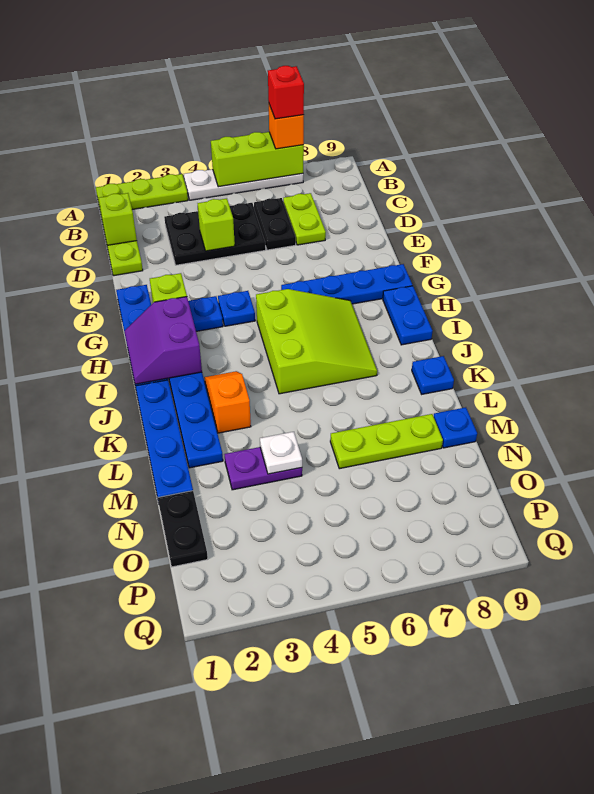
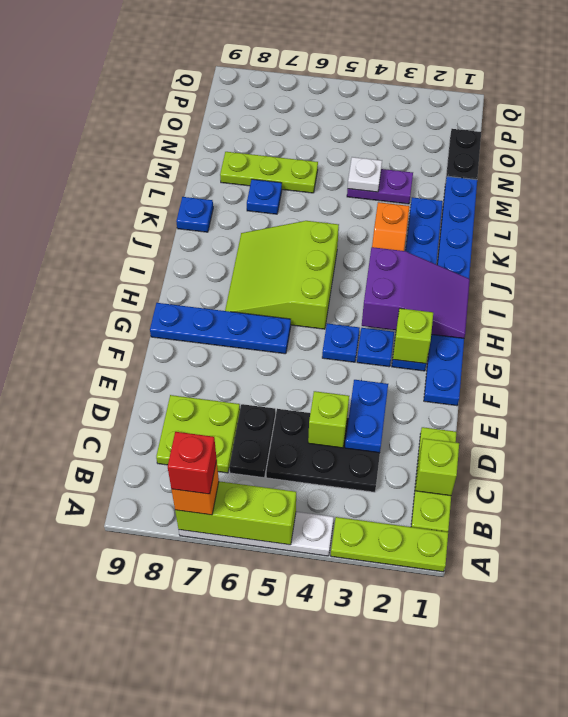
lime 1x2 plate [283,193,326,245] -> lime 2x2 plate [156,395,240,473]
purple 2x2 slope [124,297,202,384] -> purple 2x3 slope [362,247,470,338]
blue 1x2 plate [383,286,432,345] -> blue 1x2 plate moved to [345,380,388,453]
blue 1x1 plate [434,407,477,448] -> blue 1x1 plate moved to [247,179,282,214]

